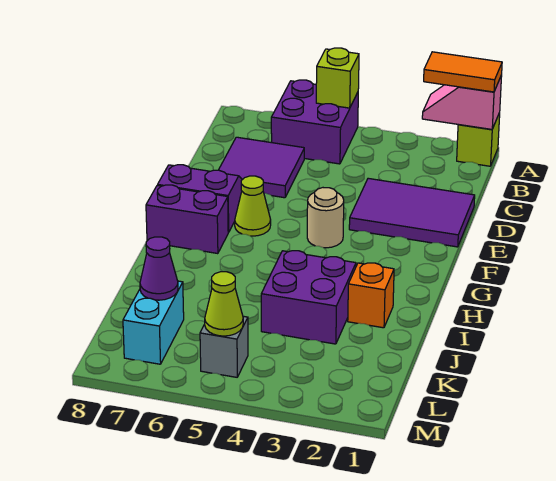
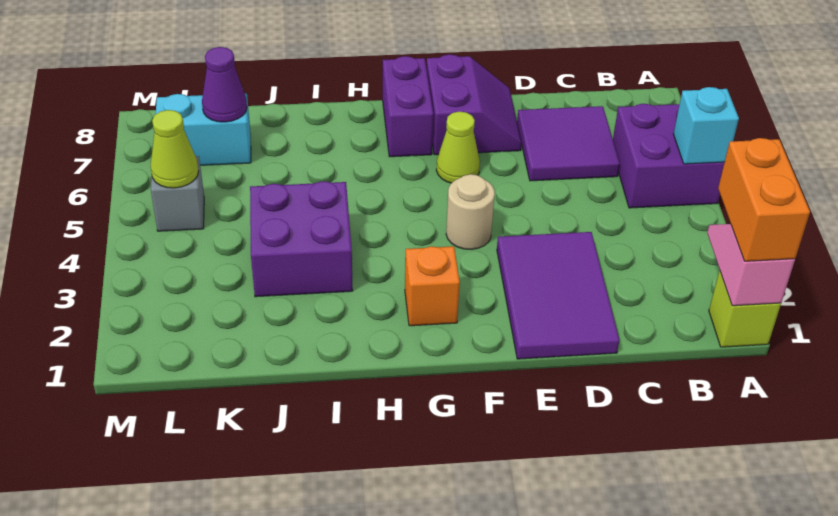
orange 1x2 tile [424,52,502,92] -> orange 1x2 brick [718,138,810,261]
lime 1x1 brick [316,48,359,108] -> cyan 1x1 brick [674,87,739,164]
orange 1x1 brick [348,263,394,328] -> orange 1x1 brick moved to [405,246,460,326]

